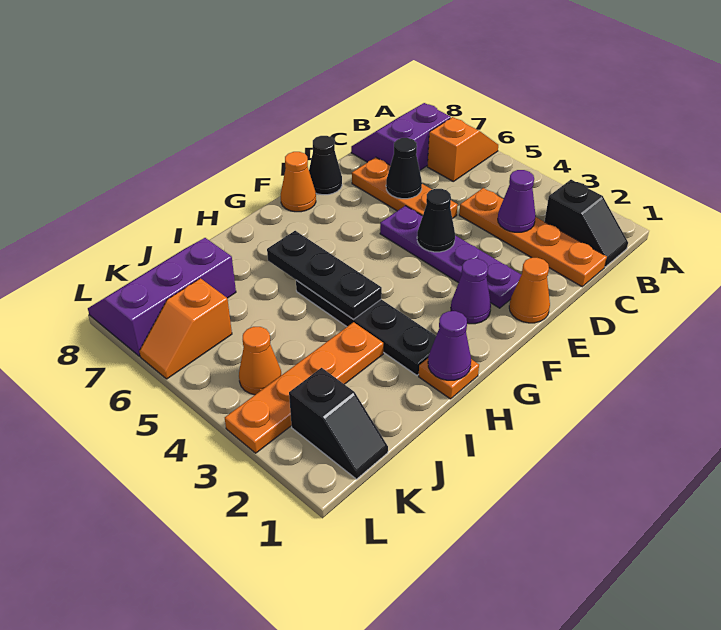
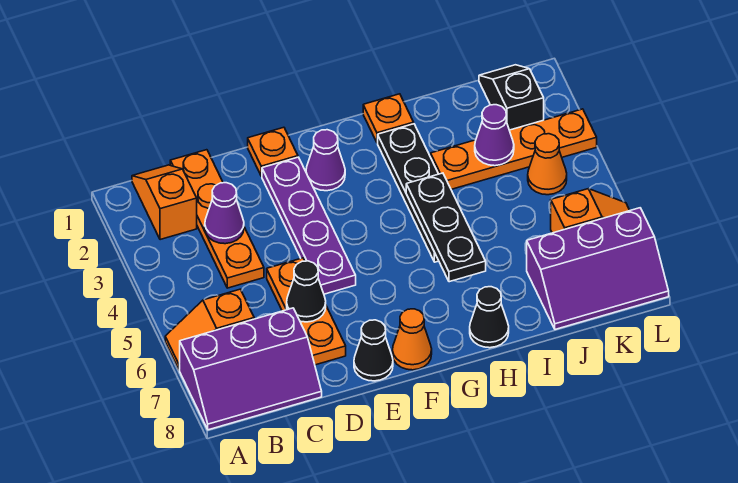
black 1x2 slope [545,180,628,267] -> orange 1x2 slope [132,165,197,240]
purple 2x2 slope [351,103,451,170] -> purple 2x3 slope [180,308,322,430]
orange 1x1 cone [509,258,550,323] -> orange 1x1 plate [248,127,298,176]
black 1x1 cone [417,189,455,252] -> black 1x1 cone moved to [470,287,509,348]
purple 1x1 cone [428,311,471,380] -> purple 1x1 cone moved to [475,105,514,166]

